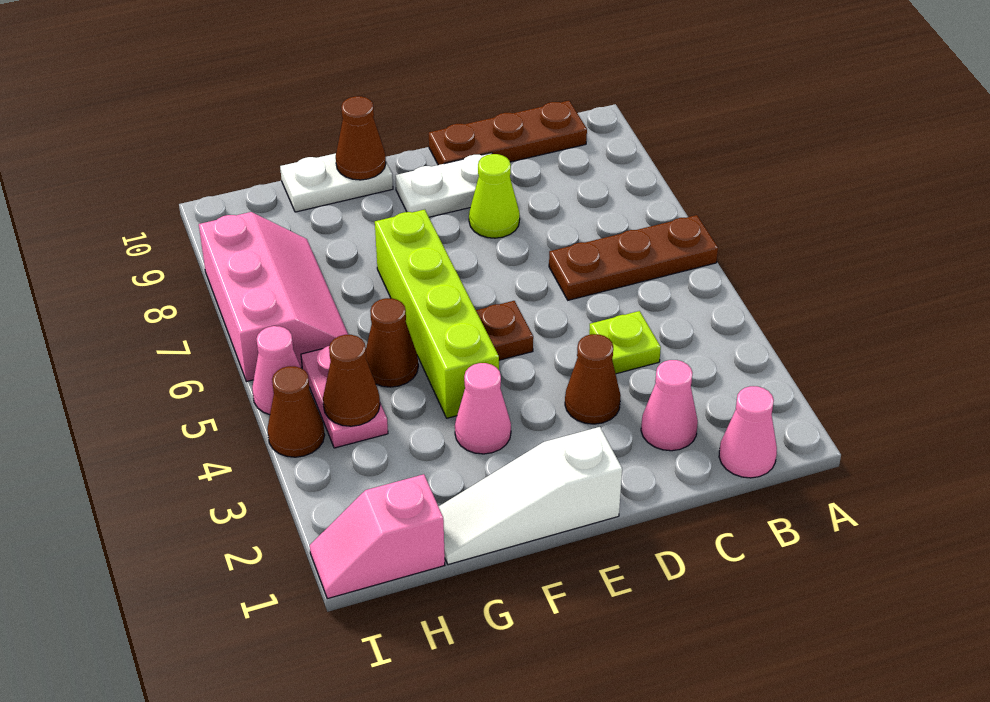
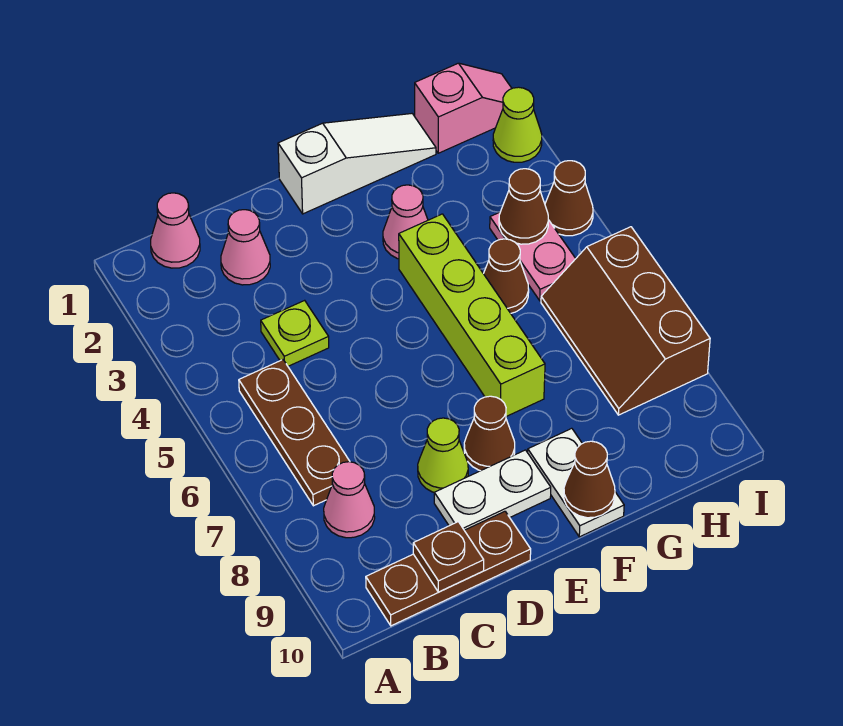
brown 1x3 plate [549,215,718,300] -> brown 1x3 plate turned to [239,360,350,506]
brown 1x1 cone [565,334,621,424] -> brown 1x1 cone moved to [464,396,515,471]
brown 1x1 plate [476,301,533,360] -> brown 1x1 plate moved to [413,522,484,592]
white 1x2 plate [280,153,393,212] -> white 1x2 plate turned to [528,428,624,537]
pink 2x3 slope [199,212,348,382] -> brown 2x3 slope [541,227,710,415]
none -> lime 1x1 cone [493,87,542,162]
pink 1x1 cone [252,326,301,415] -> pink 1x1 cone moved to [324,462,375,538]

